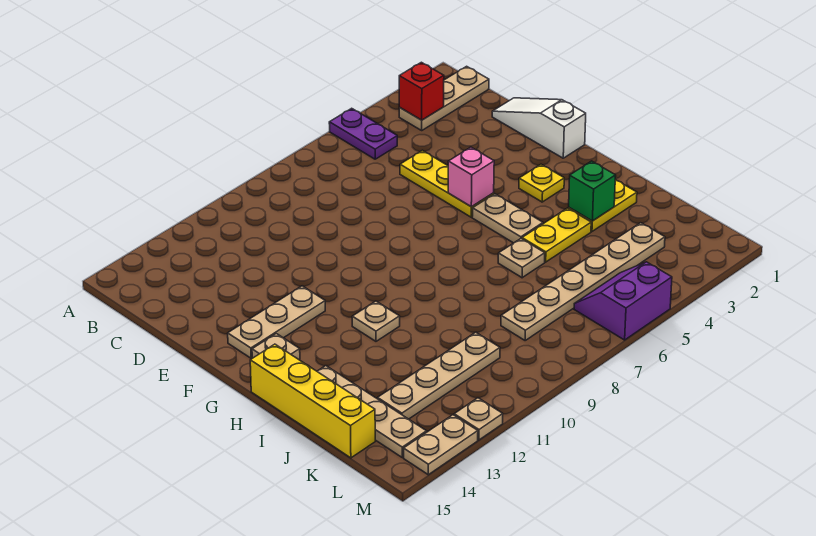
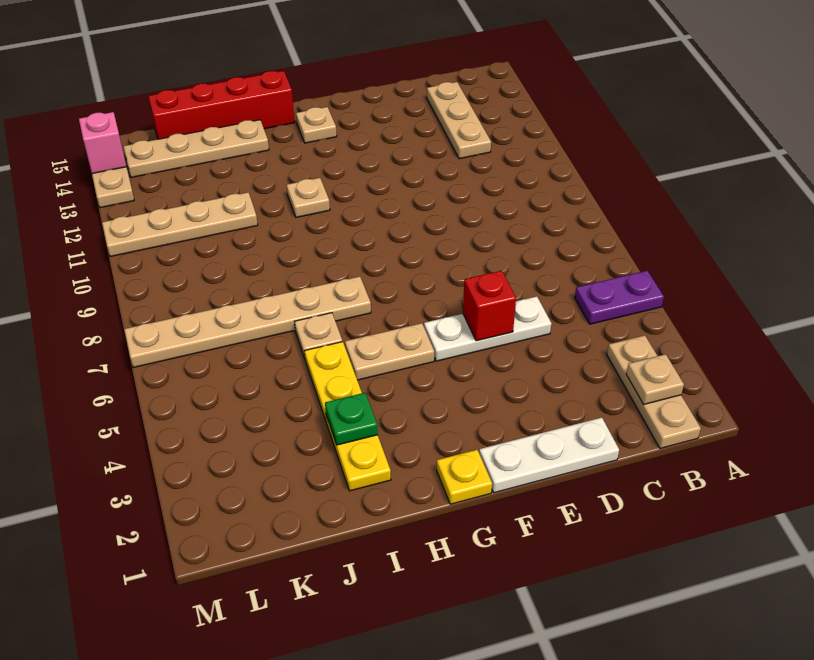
red 1x1 brick [399,62,444,120] -> red 1x1 brick moved to [463,271,516,341]
white 1x3 slope [492,98,586,158] -> white 1x3 plate [479,418,619,493]
yellow 1x3 plate [400,150,494,217] -> white 1x3 plate [424,296,551,361]
pink 1x1 brick [448,147,494,207] -> pink 1x1 brick moved to [79,112,126,174]
tan 1x3 plate [228,286,325,358] -> tan 1x3 plate moved to [427,82,491,159]
yellow 1x1 plate [519,164,564,202] -> yellow 1x1 plate moved to [437,450,492,504]
yellow 1x4 brick [250,344,375,458] -> red 1x4 brick [149,71,295,139]
green 1x1 brick [569,161,616,221] -> green 1x1 plate [325,393,378,445]
tan 1x6 plate [501,223,665,340] -> tan 1x6 plate turned to [124,276,371,368]
tan 1x4 plate [378,332,500,419] -> tan 1x4 plate turned to [102,192,258,257]
purple 2x2 slope [574,262,672,340] -> none
tan 1x1 plate [454,398,503,440] -> tan 1x1 plate moved to [626,354,684,404]

